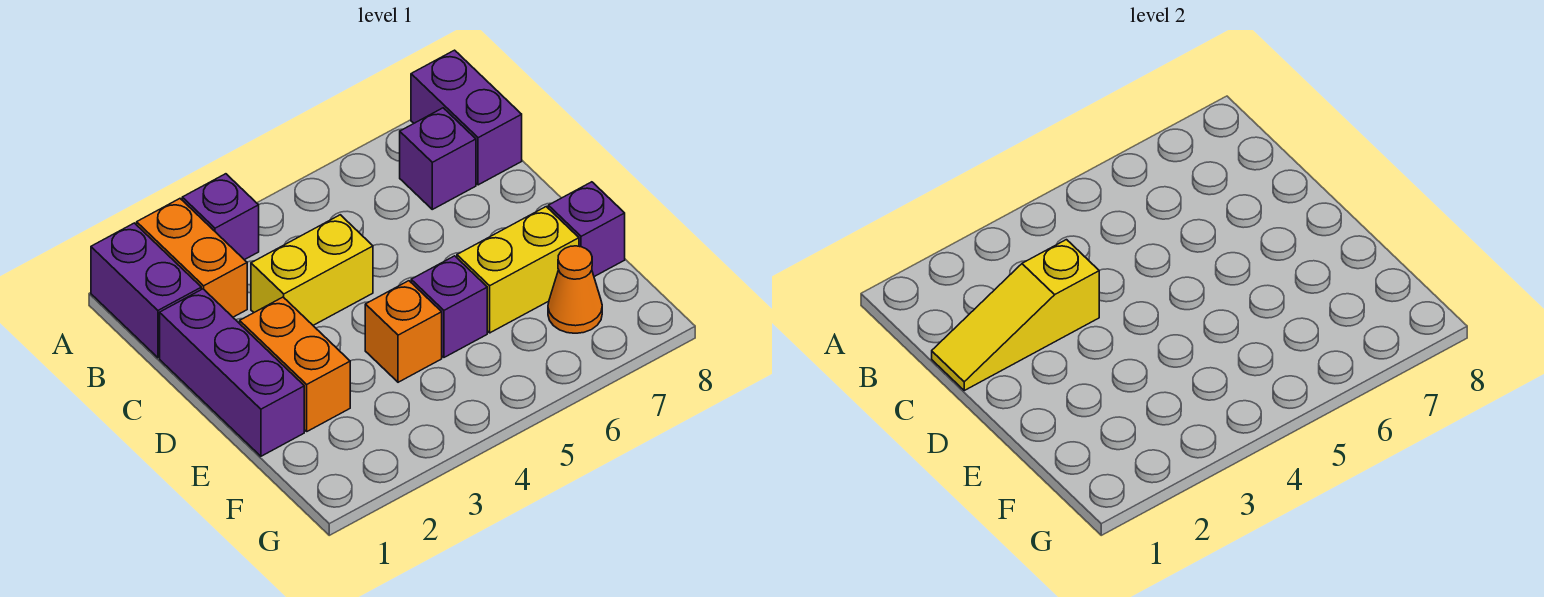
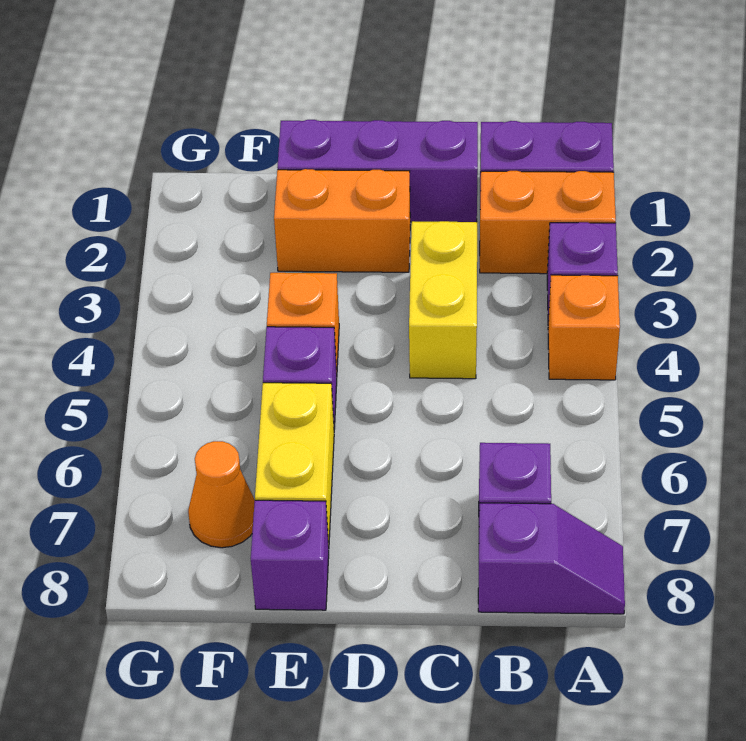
none -> orange 1x1 brick [548,275,620,380]
purple 1x2 brick [411,50,522,185] -> purple 1x2 slope [478,503,625,614]
yellow 1x3 slope [932,240,1099,390] -> none

